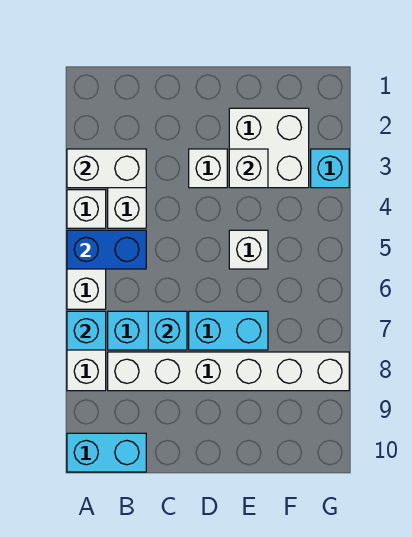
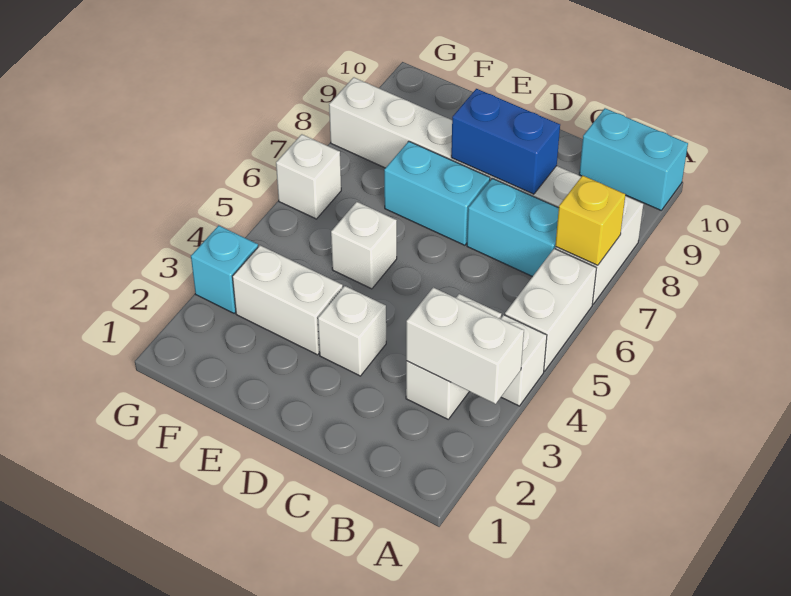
blue 1x2 brick [67,230,146,269] -> blue 1x2 brick moved to [451,89,560,194]
cyan 1x1 brick [67,311,106,350] -> yellow 1x1 brick [555,176,625,265]
cyan 1x1 brick [148,311,187,350] -> none
white 2x2 brick [229,108,309,188] -> white 1x2 brick [232,245,343,355]
white 1x1 brick [229,149,268,188] -> white 1x1 brick moved to [276,134,341,219]

